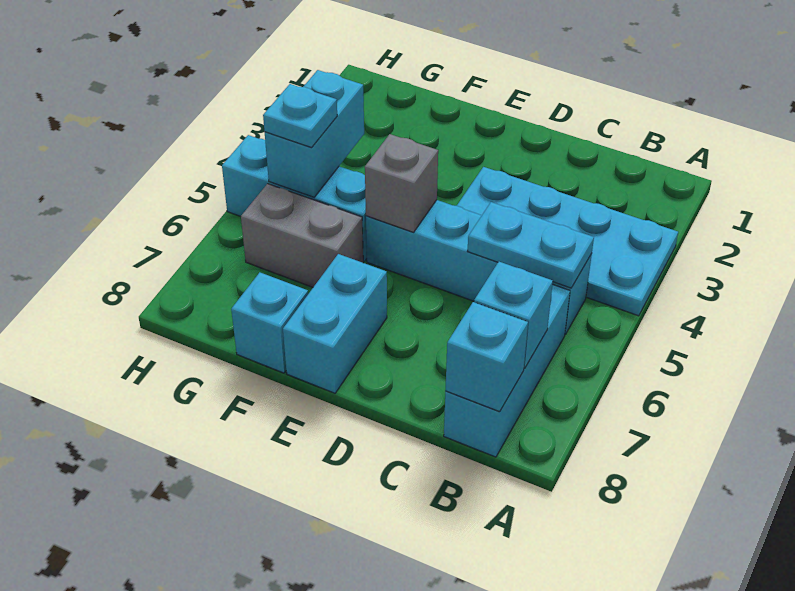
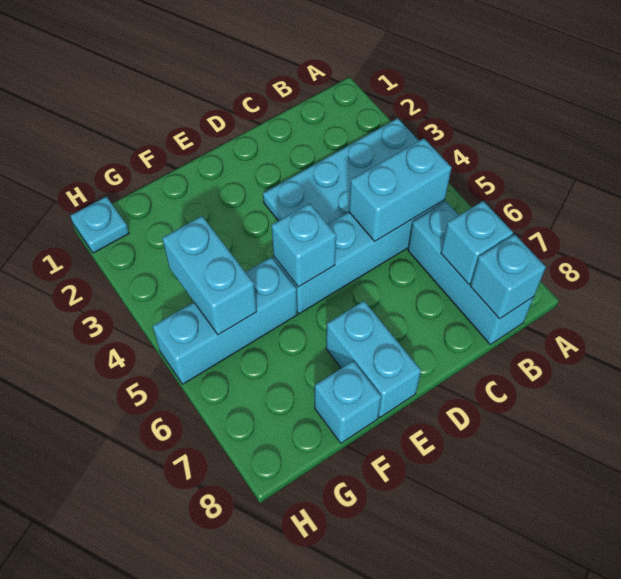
cyan 1x2 plate [468,202,594,288] -> cyan 1x2 brick [349,138,452,241]
grey 1x1 brick [365,134,438,232] -> cyan 1x1 brick [272,203,336,287]
grey 1x2 brick [241,184,363,287] -> none
cyan 1x1 plate [263,84,337,148] -> cyan 1x1 plate moved to [70,196,129,253]

